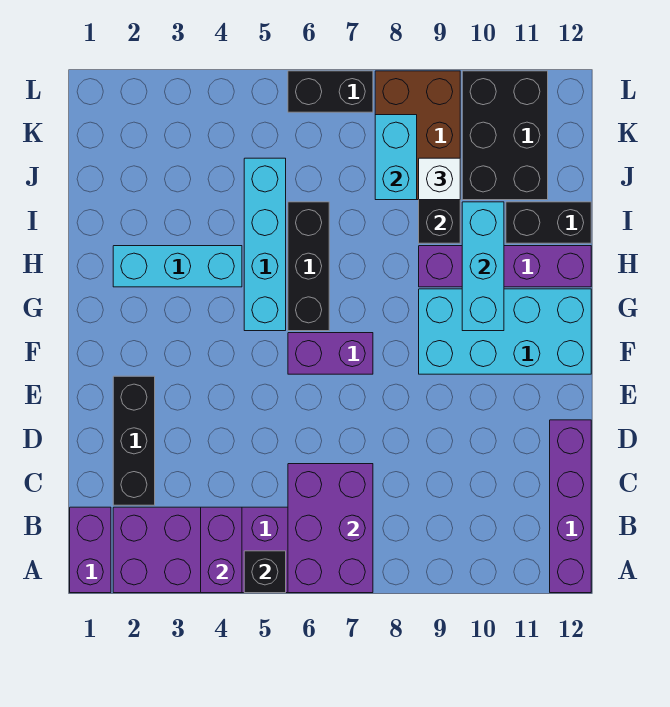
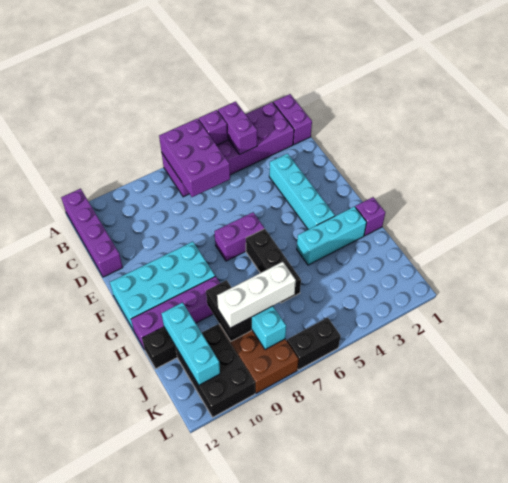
black 1x1 brick [244,551,286,593] -> purple 1x1 brick [198,110,228,145]
black 1x3 brick [113,376,155,505] -> none
cyan 1x4 brick [244,158,286,331] -> cyan 1x4 brick moved to [269,154,335,229]
cyan 1x3 brick [462,202,504,331] -> cyan 1x3 brick moved to [161,302,220,385]
none -> purple 1x1 brick [355,197,385,236]
white 1x1 brick [419,158,460,200] -> white 1x3 brick [217,262,296,328]

